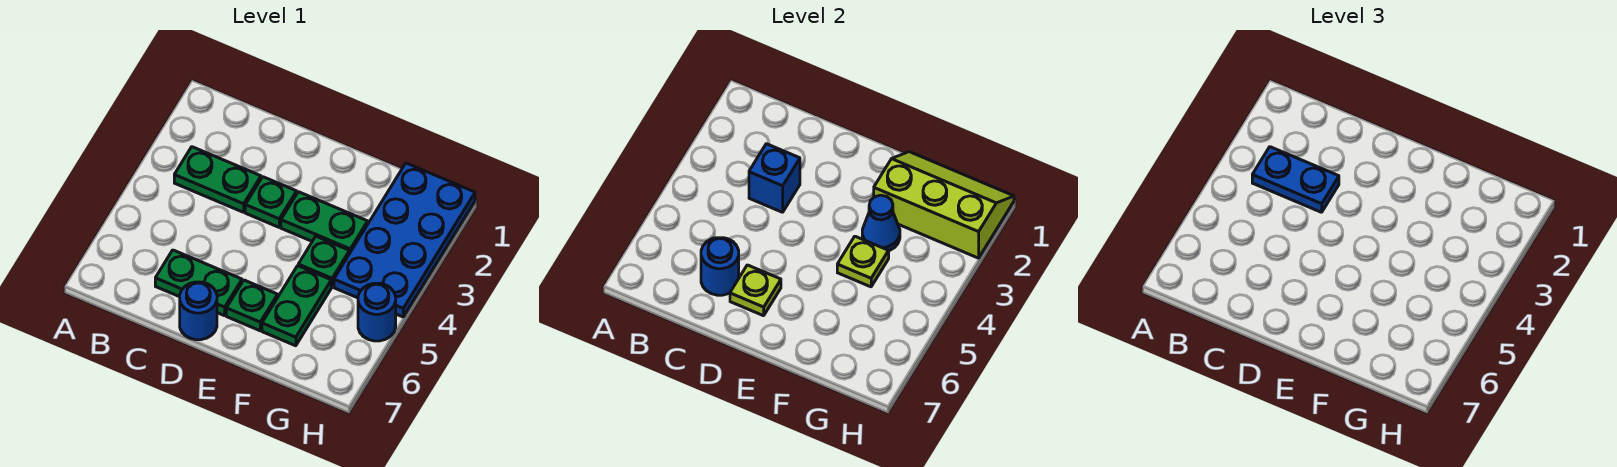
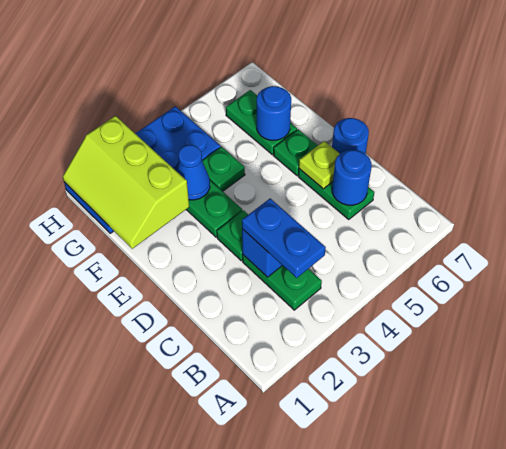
lime 1x1 plate [837,236,889,287] -> none
green 1x2 plate [262,266,331,346] -> green 1x2 plate turned to [226,90,297,155]
blue 1x1 round brick [358,283,396,341] -> blue 1x1 round brick moved to [257,86,291,140]

